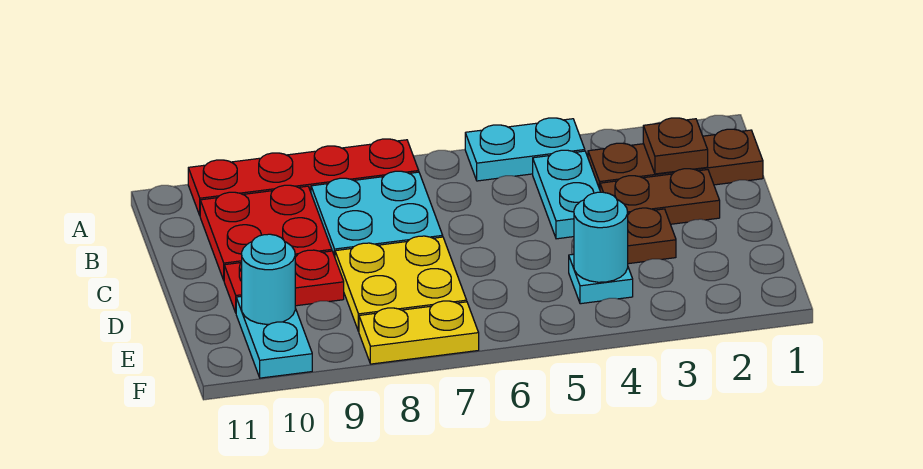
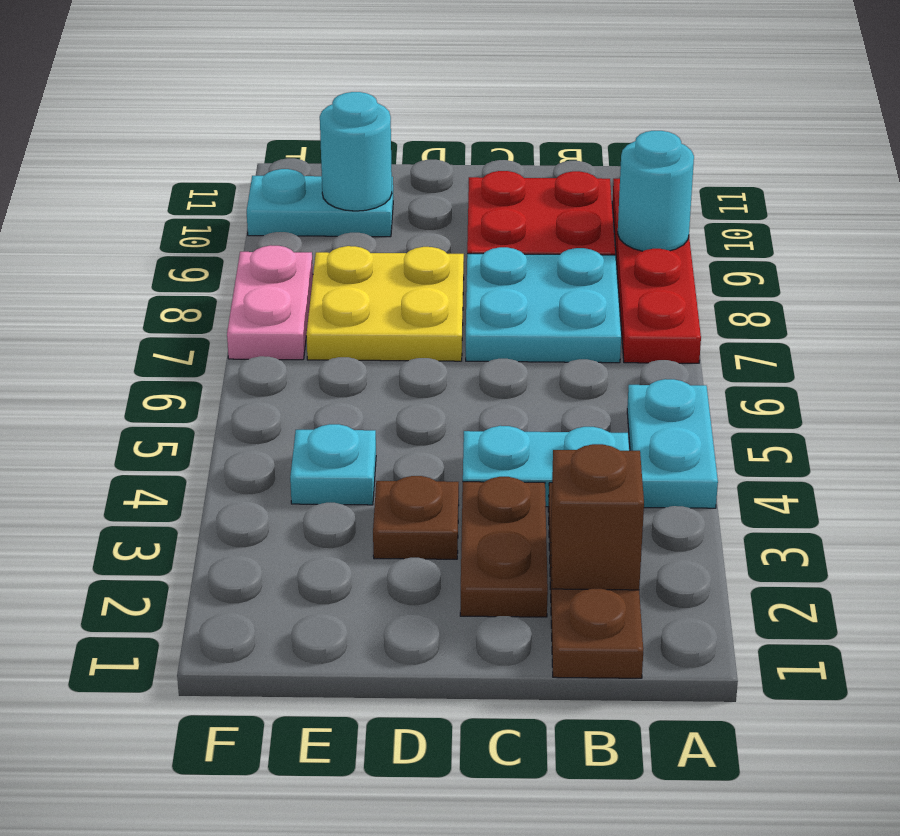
brown 1x1 plate [643,118,708,174] -> brown 1x1 brick [551,444,644,590]
red 1x2 plate [224,250,344,312] -> none
cyan 1x1 round brick [574,192,628,282] -> cyan 1x1 round brick moved to [618,131,694,251]
yellow 1x2 plate [359,301,479,364] -> pink 1x2 plate [227,245,313,360]

